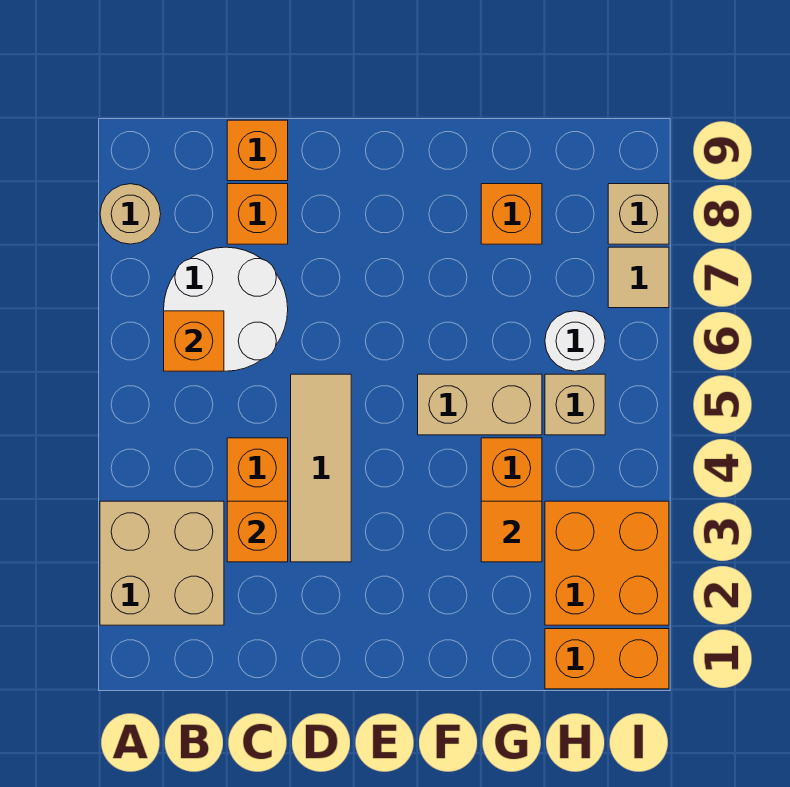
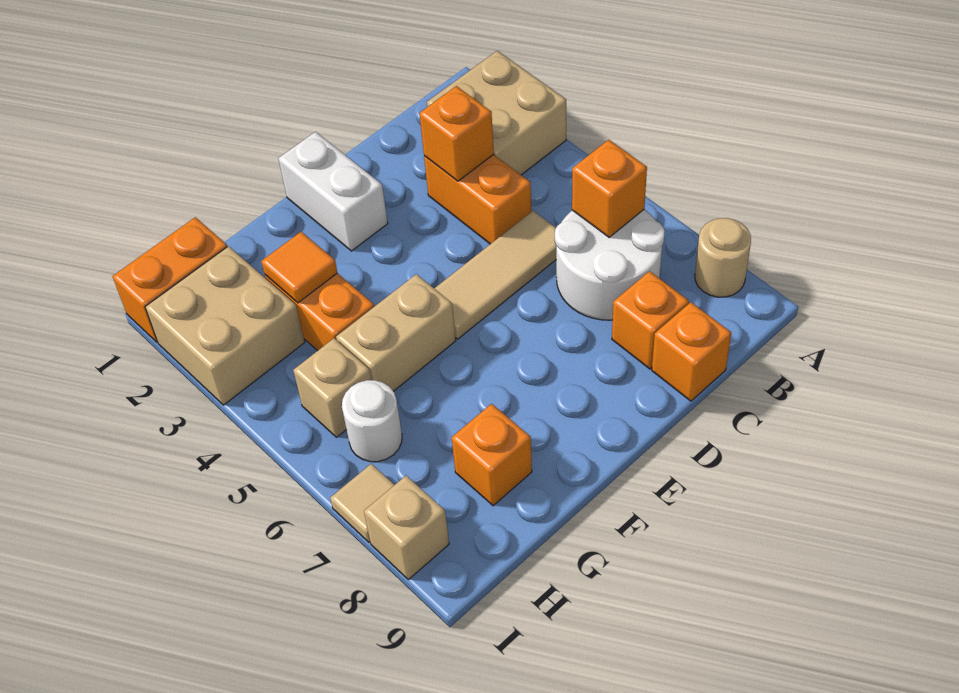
tan 1x3 tile [291,374,351,562] -> tan 1x3 tile turned to [434,211,556,339]
none -> white 1x2 brick [278,132,388,251]
orange 2x2 brick [545,501,669,625] -> tan 2x2 brick [145,246,305,405]

